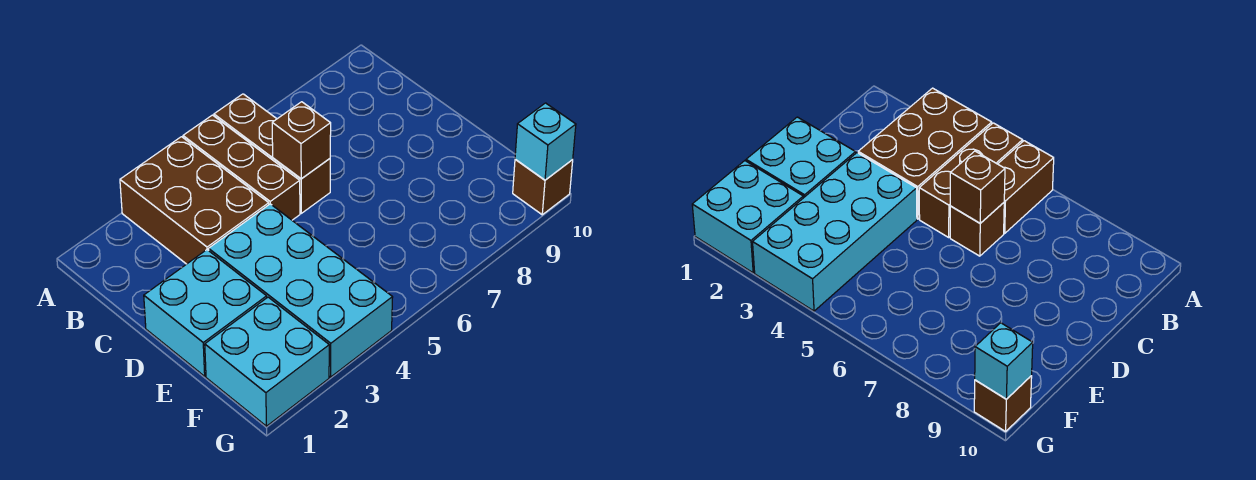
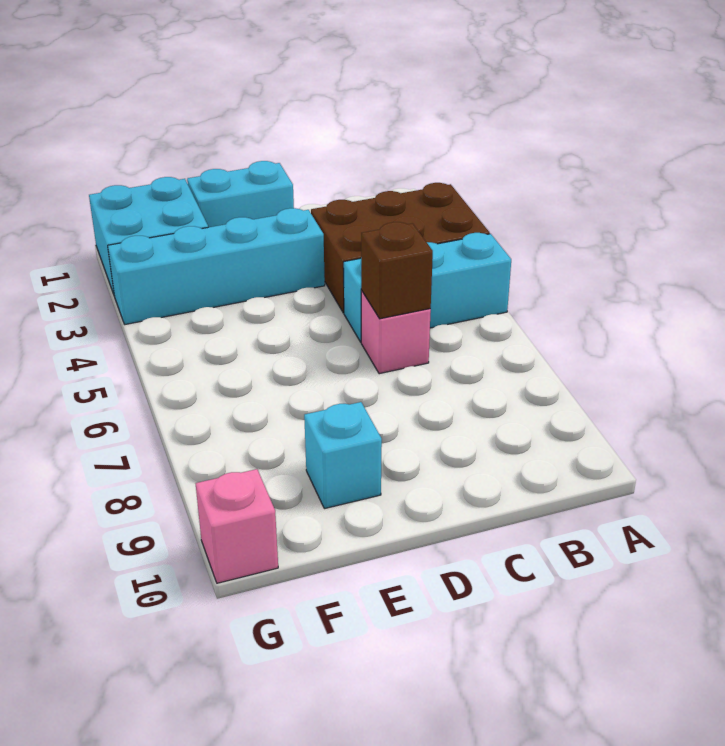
brown 1x3 brick [183,115,300,220] -> cyan 1x3 brick [344,233,511,342]
brown 1x2 brick [214,94,277,160] -> none
brown 1x1 brick [273,158,330,213] -> pink 1x1 brick [361,291,431,374]
cyan 2x2 brick [144,250,267,376] -> cyan 1x2 brick [187,161,294,227]
cyan 2x4 brick [209,204,393,377] -> cyan 1x4 brick [108,208,325,324]
brown 1x1 brick [513,160,573,215] -> pink 1x1 brick [195,469,278,583]
cyan 1x1 brick [515,103,576,180] -> cyan 1x1 brick moved to [304,402,382,509]

